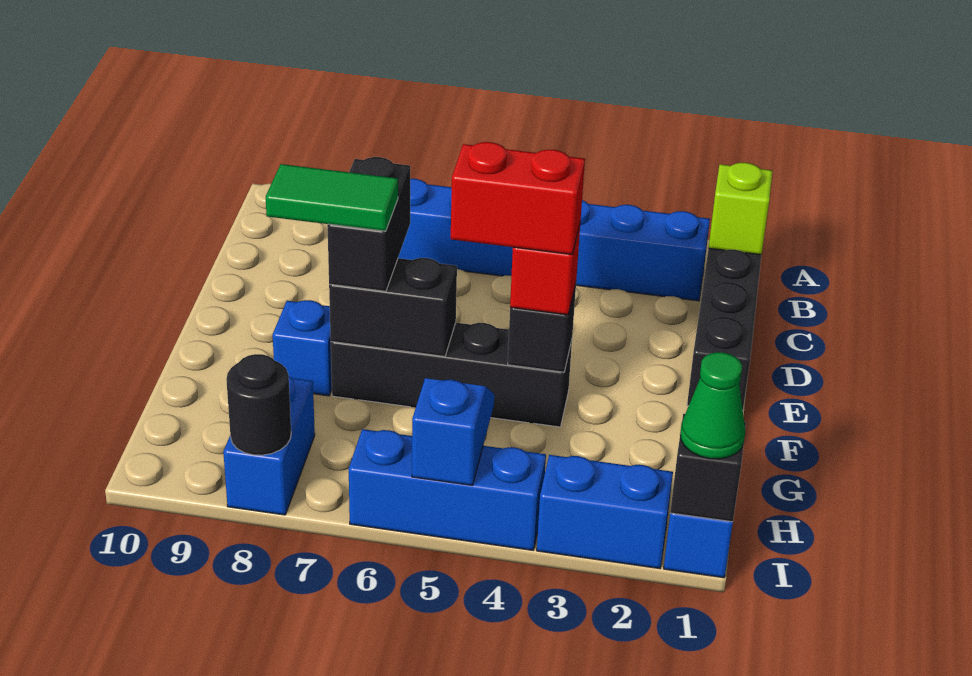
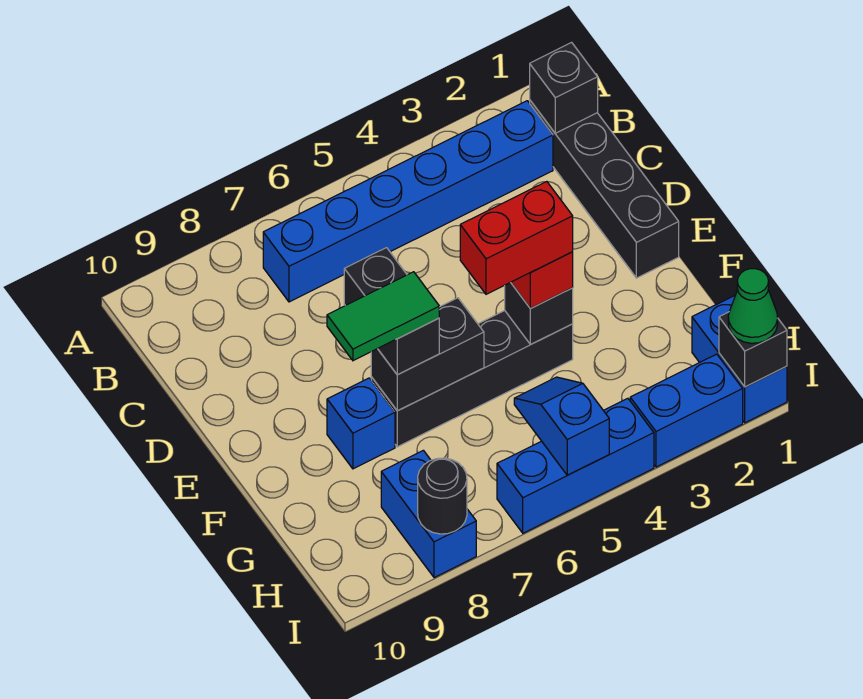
lime 1x1 brick [709,163,772,255] -> black 1x1 brick [530,42,598,133]

